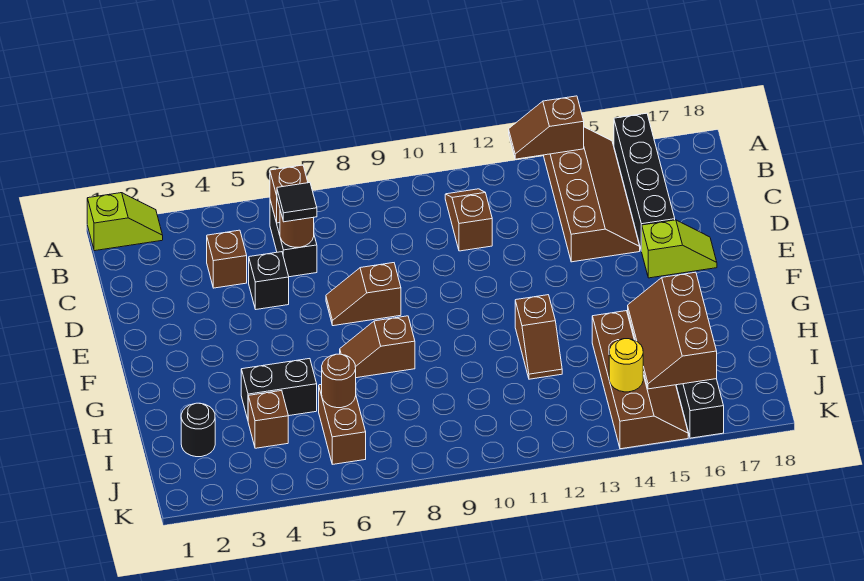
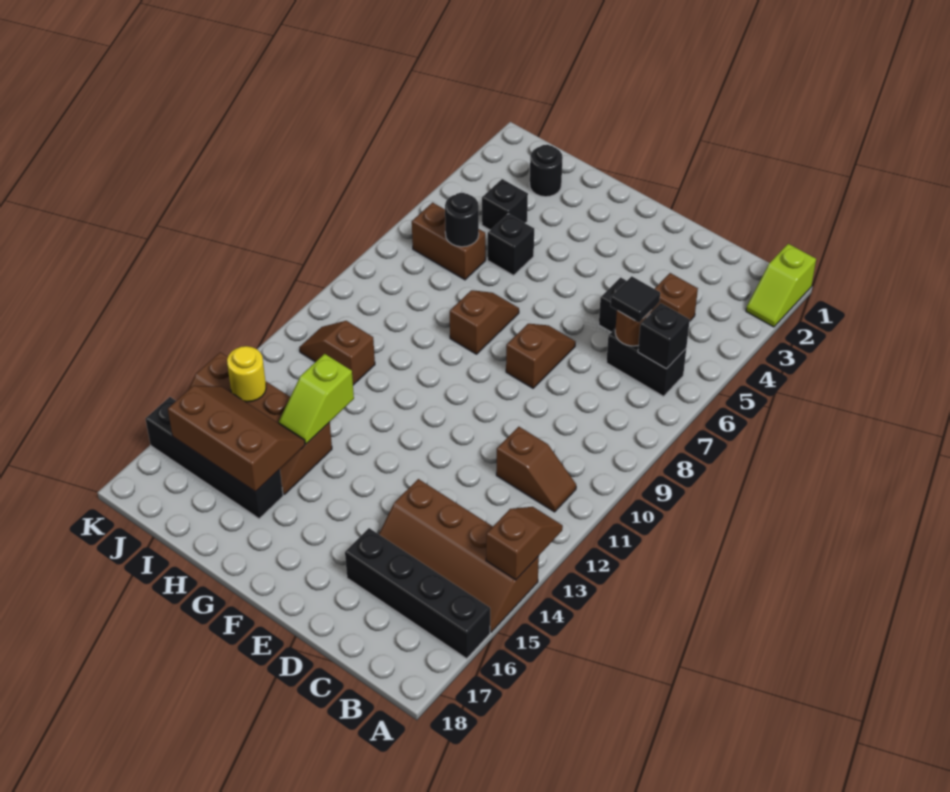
brown 1x1 brick [270,165,308,223] -> black 1x1 brick [638,303,690,369]
lime 1x2 slope [642,220,717,278] -> lime 1x2 slope moved to [279,354,354,444]
brown 1x2 slope [515,295,562,379] -> brown 1x2 slope moved to [299,321,375,385]
black 1x2 brick [241,359,317,419] -> black 1x1 brick [488,214,534,275]
brown 1x1 brick [248,390,288,448] -> black 1x1 brick [482,179,528,230]
brown 1x1 round brick [322,354,356,408] -> black 1x1 round brick [445,193,479,247]

